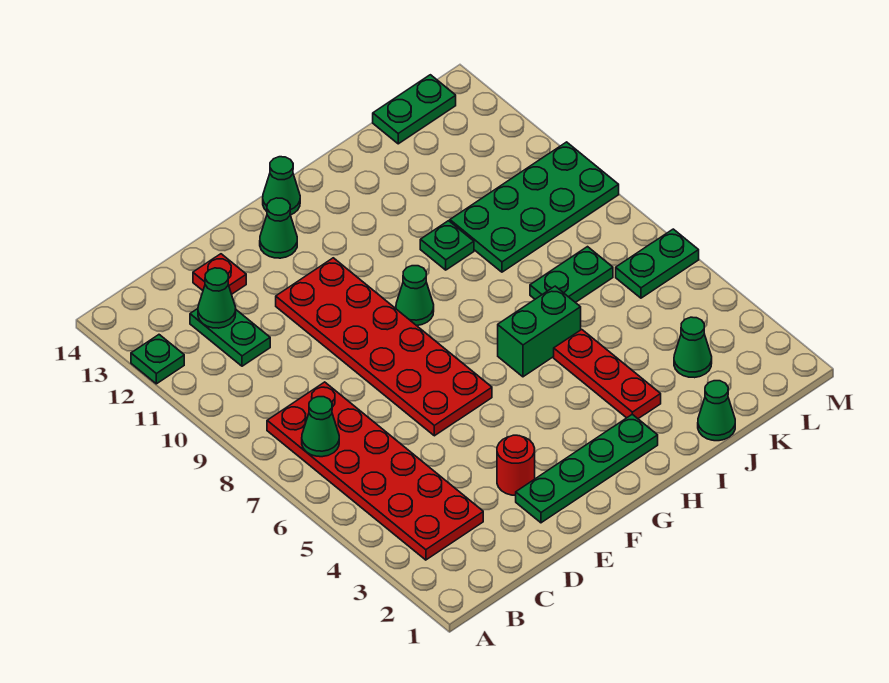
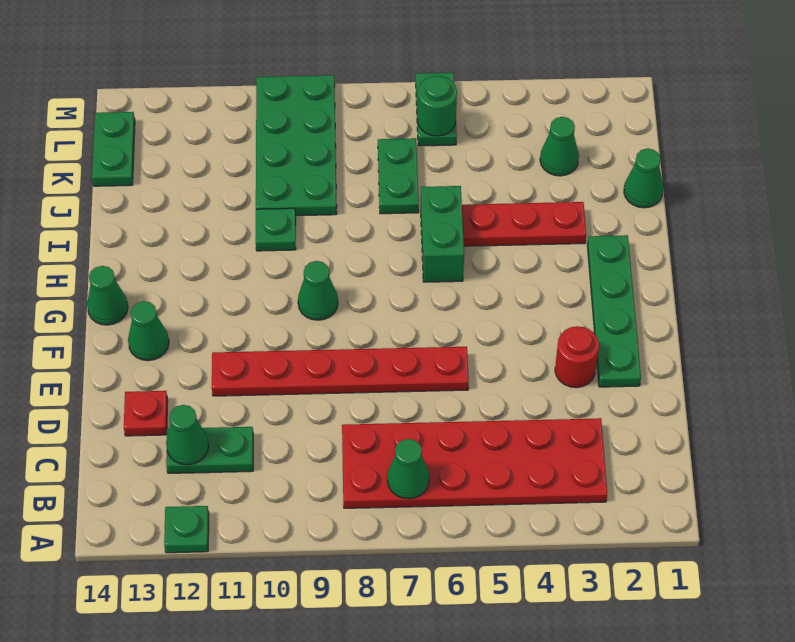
red 2x6 plate [276,258,492,436] -> red 1x6 plate [212,347,469,396]
none -> green 1x1 round brick [418,76,457,136]

